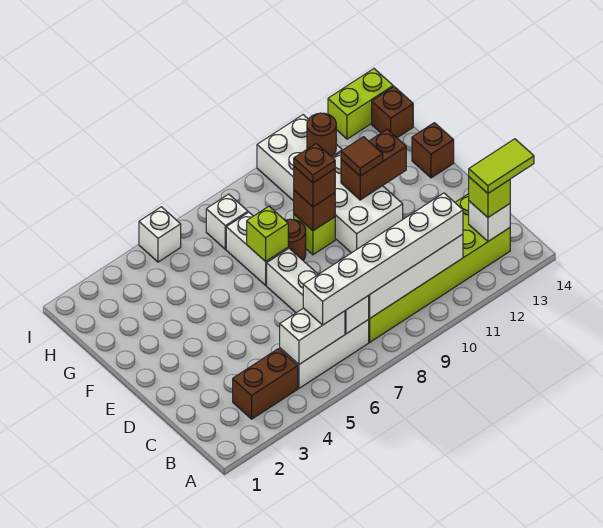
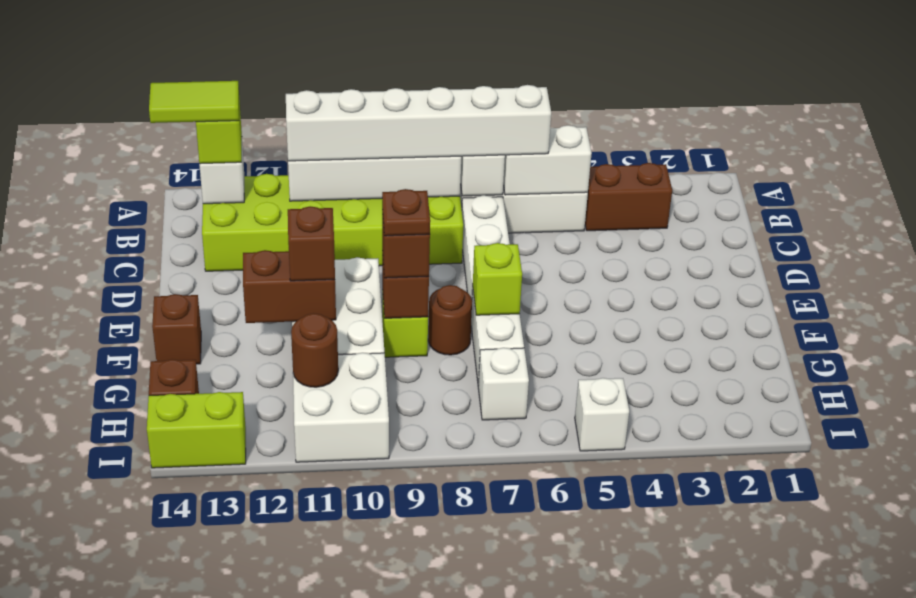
brown 1x1 tile [341,137,383,176] -> brown 1x1 brick [288,206,335,281]

